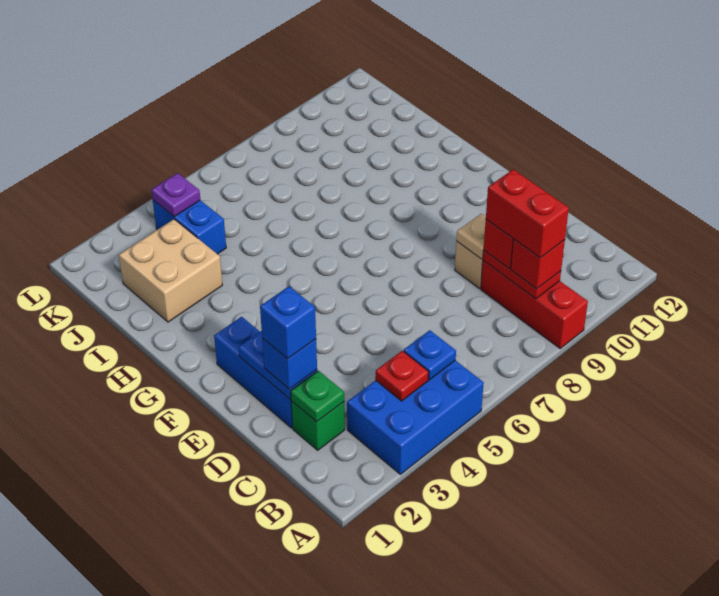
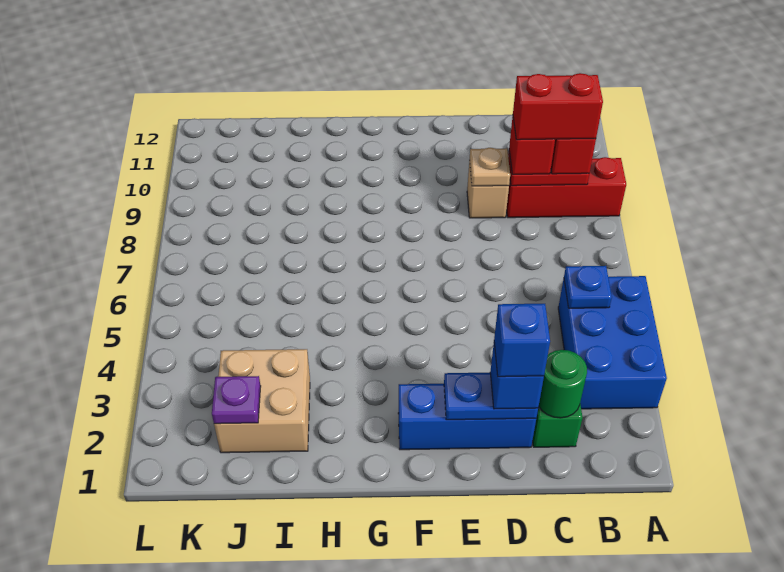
red 1x1 plate [375,351,429,401] -> none
green 1x1 plate [291,371,344,422] -> green 1x1 round brick [539,350,587,418]
blue 1x2 brick [153,200,226,254] -> none
purple 1x1 plate [151,173,200,217] -> purple 1x1 plate moved to [212,376,261,424]

